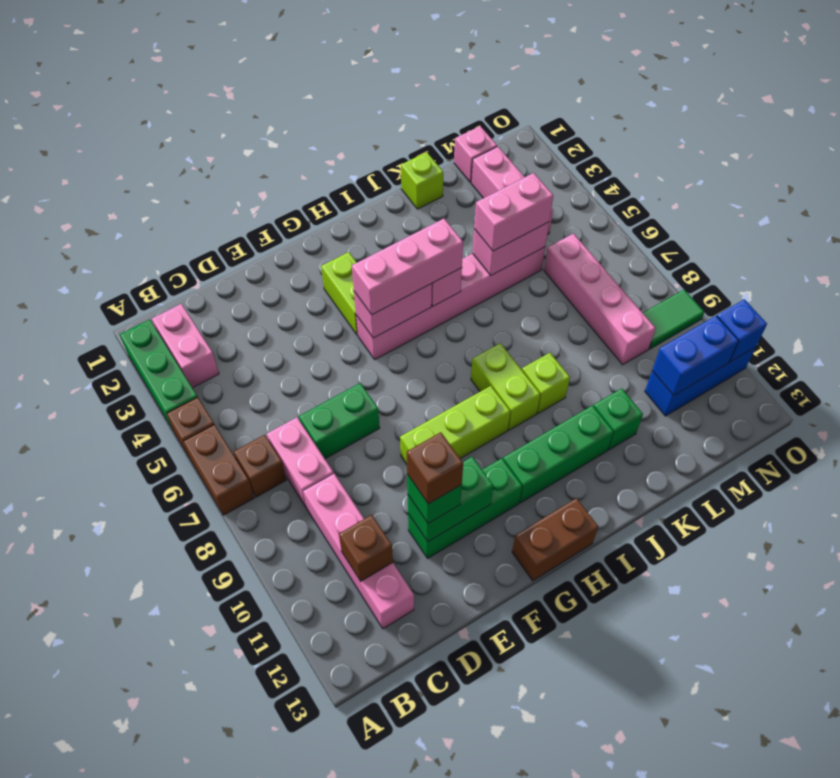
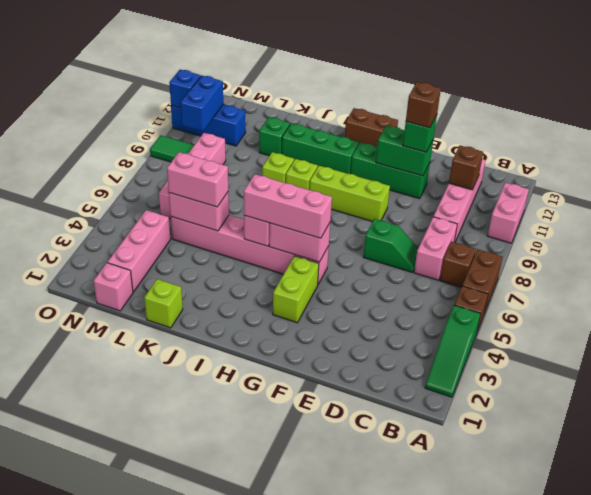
green 1x3 brick [120,320,197,430] -> green 1x3 slope [425,305,481,397]
pink 1x2 brick [152,304,219,388] -> pink 1x2 brick moved to [488,183,529,243]
green 1x2 brick [299,383,380,459] -> green 1x2 slope [363,219,418,272]
lime 1x2 brick [471,343,540,430] -> lime 1x1 brick [286,159,318,190]
blue 1x2 brick [652,316,739,396] -> blue 1x2 brick turned to [181,76,223,131]

